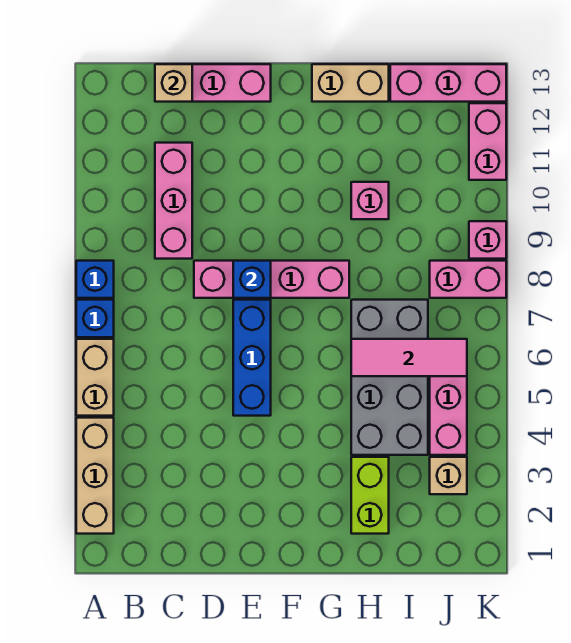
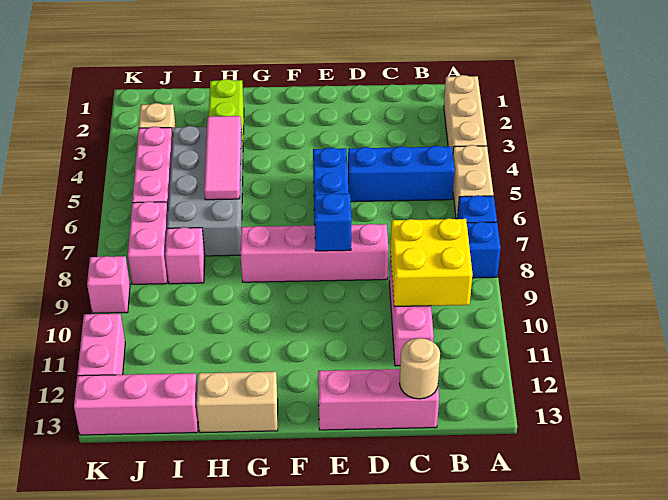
none -> blue 1x3 brick [348,146,455,202]
none -> yellow 2x2 brick [390,218,473,307]
tan 1x1 brick [155,64,192,102] -> tan 1x1 round brick [400,338,440,399]
pink 1x3 tile [351,339,467,376] -> pink 1x3 tile turned to [204,116,241,200]
pink 1x1 brick [351,182,389,219] -> pink 1x1 brick moved to [165,227,205,284]
pink 1x2 brick [430,261,506,298] -> pink 1x2 brick turned to [128,201,168,284]

